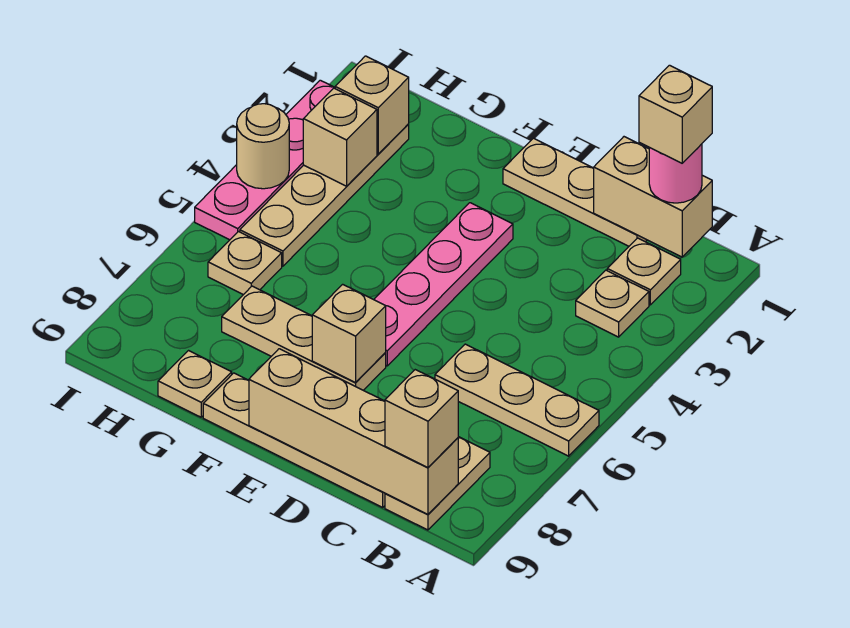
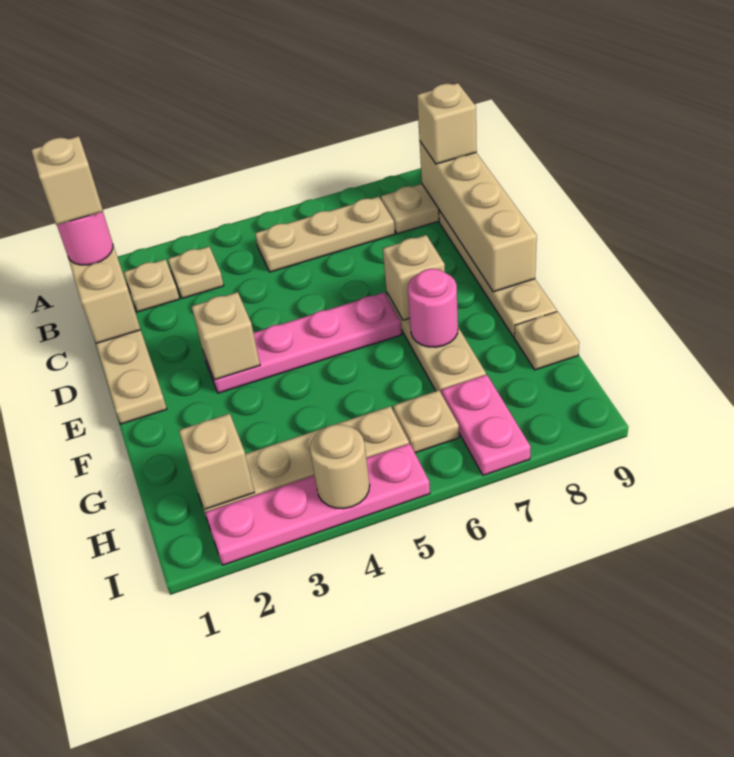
tan 1x3 plate [435,344,599,456] -> tan 1x3 plate turned to [255,197,395,272]
none -> pink 1x1 round brick [408,269,458,347]
tan 1x1 brick [303,88,377,186] -> tan 1x1 brick moved to [191,292,260,380]
none -> pink 1x2 plate [442,375,531,475]

